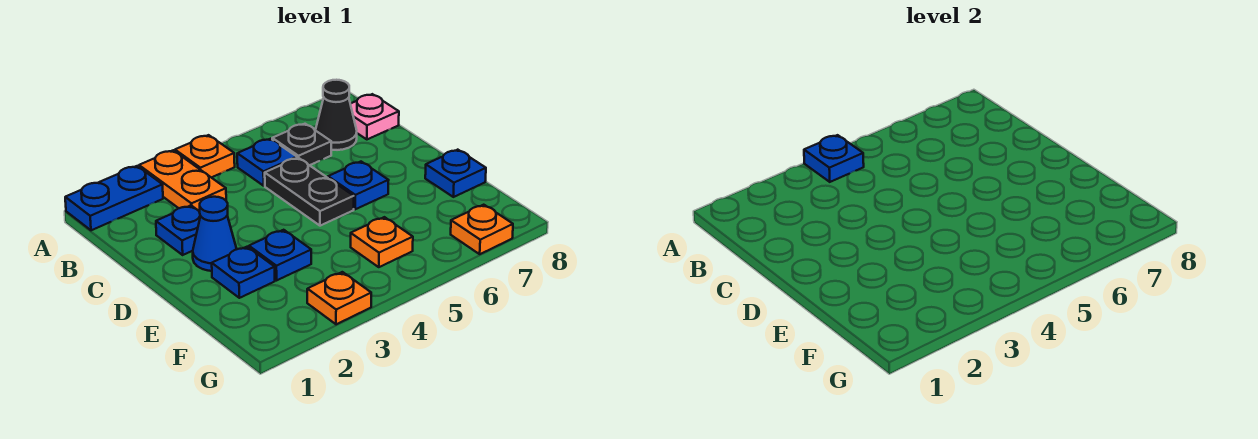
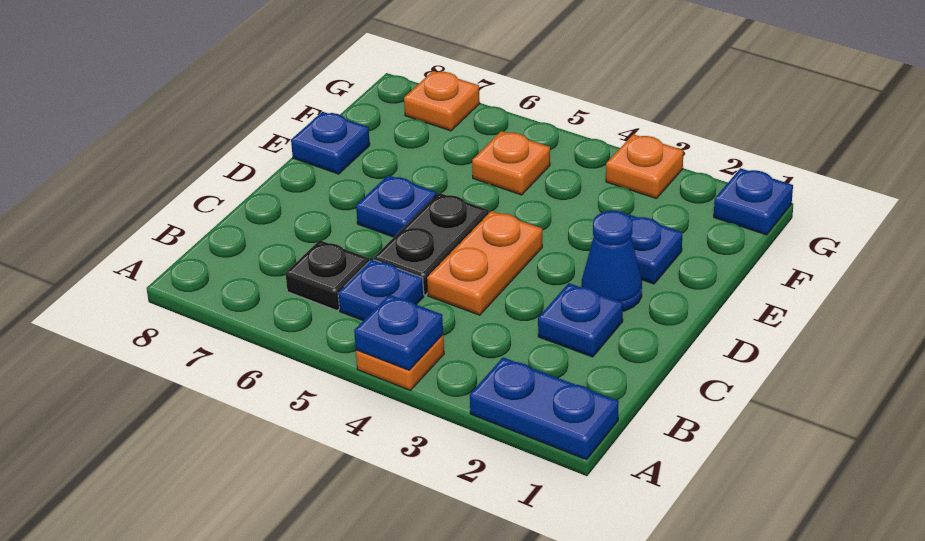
orange 1x2 plate [139,150,226,211] -> orange 1x2 plate moved to [427,211,542,315]
black 1x1 cone [316,80,357,150] -> none
pink 1x1 plate [351,94,399,139] -> none
blue 1x1 plate [249,230,311,280] -> blue 1x1 plate moved to [714,168,793,235]

